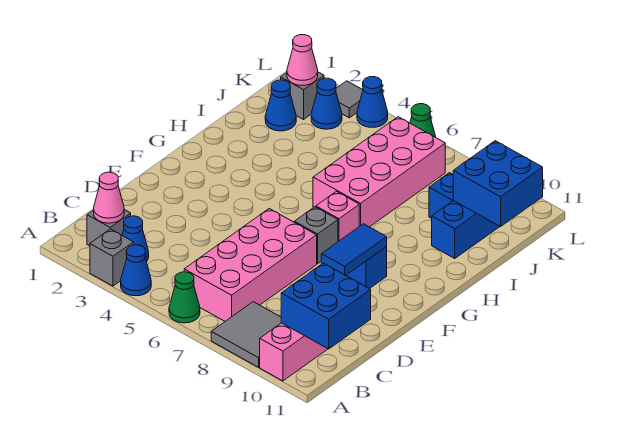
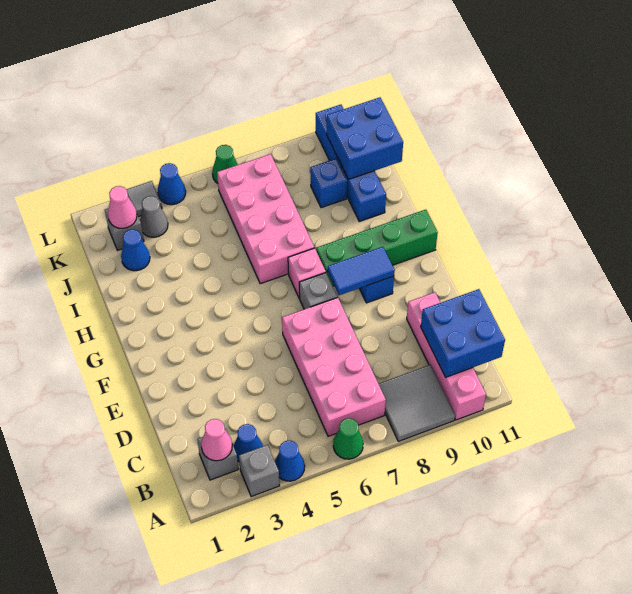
blue 1x2 tile [321,224,387,275] -> blue 1x2 tile turned to [328,247,395,295]
none -> green 1x4 brick [316,210,438,286]
blue 1x1 cone [311,78,342,129] -> grey 1x1 cone [140,196,168,237]

